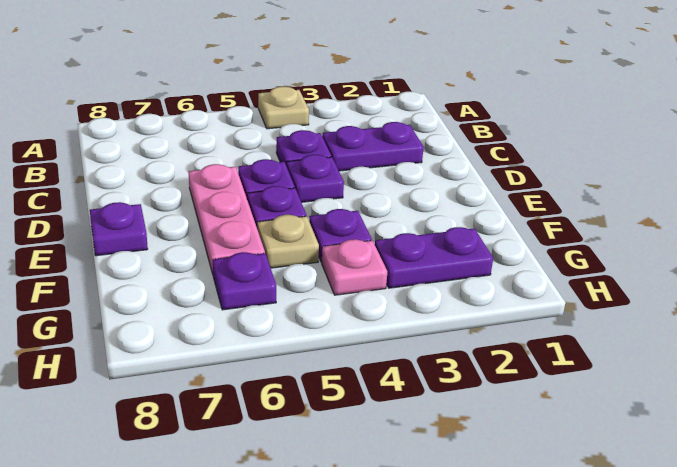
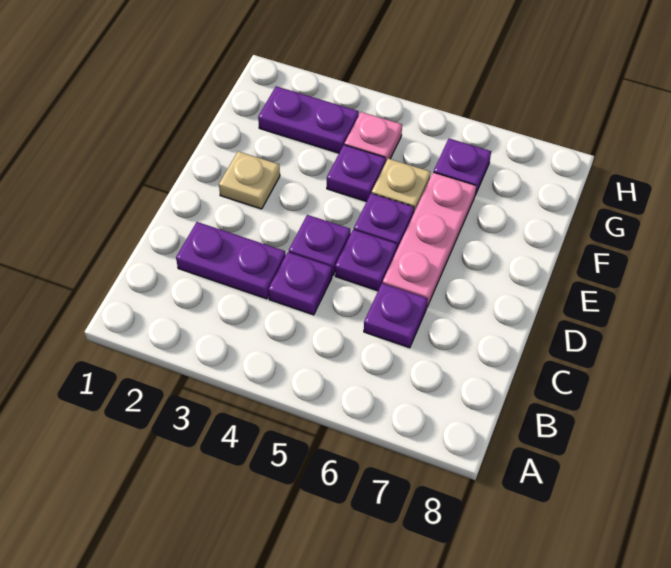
tan 1x1 plate [258,87,309,129] -> tan 1x1 plate moved to [219,151,280,209]
purple 1x1 plate [90,202,148,256] -> purple 1x1 plate moved to [364,283,428,348]

